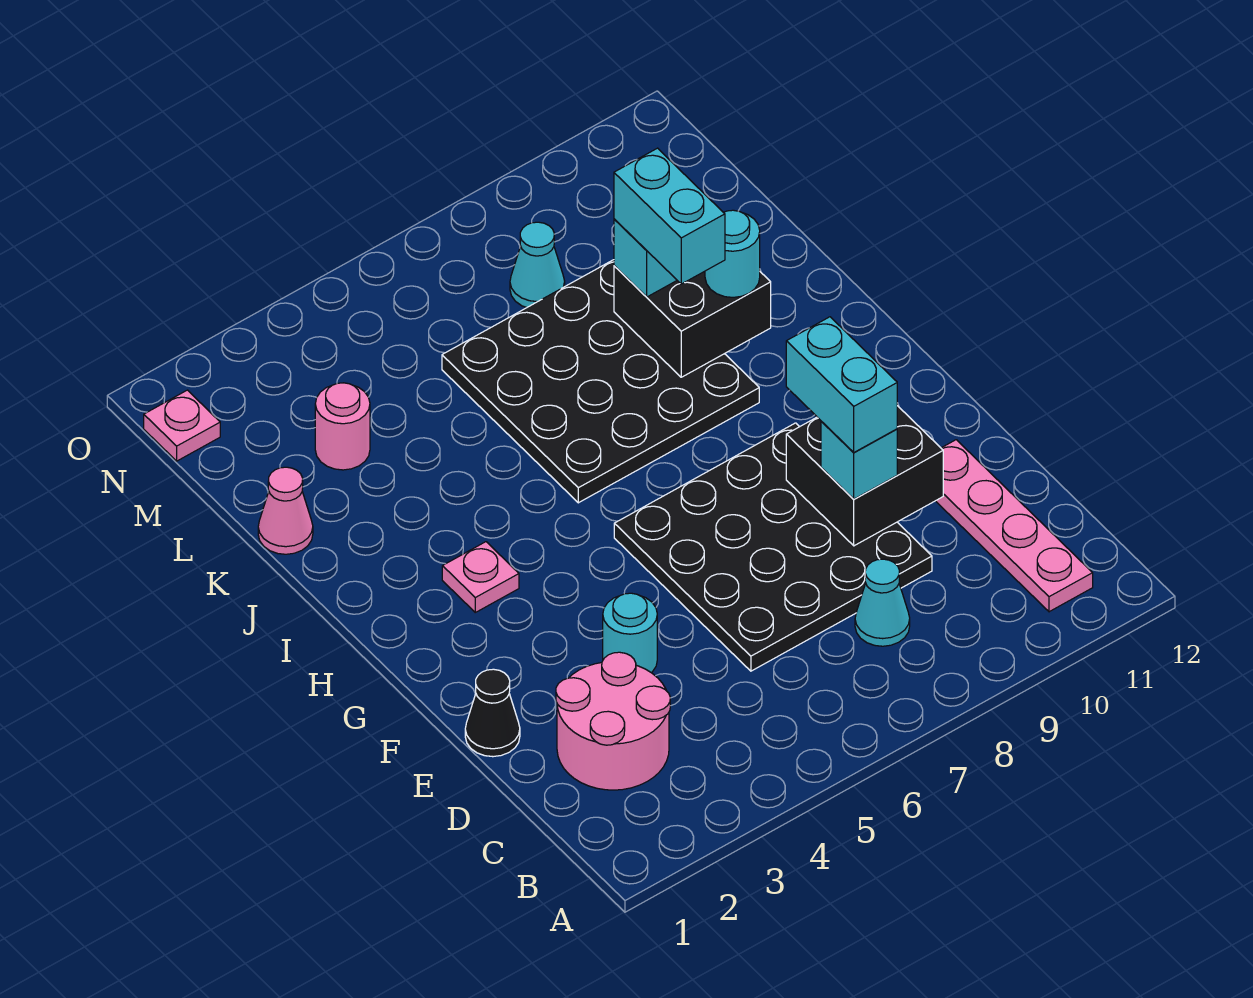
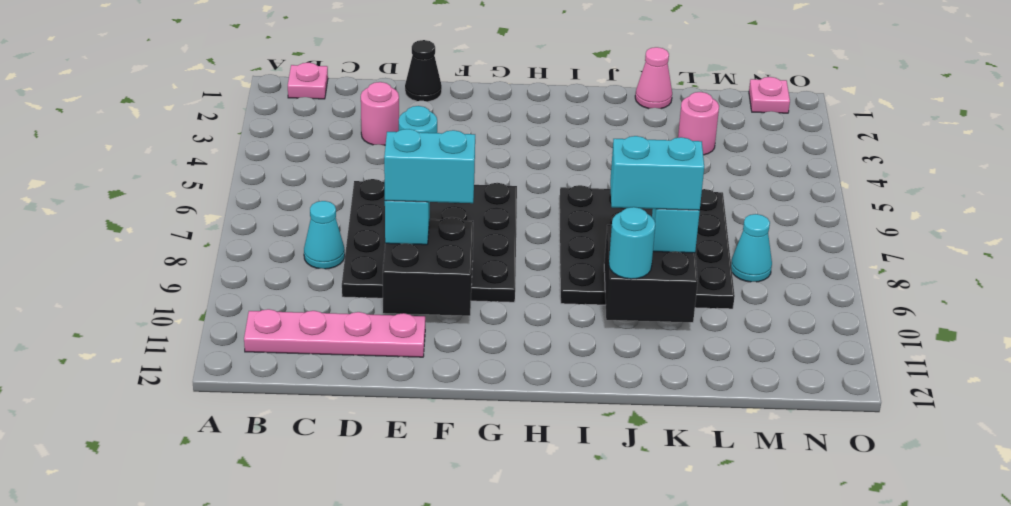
pink 2x2 round brick [556,652,670,790] -> pink 1x1 round brick [361,82,399,145]
pink 1x1 plate [442,542,519,612] -> pink 1x1 plate moved to [288,63,328,99]

